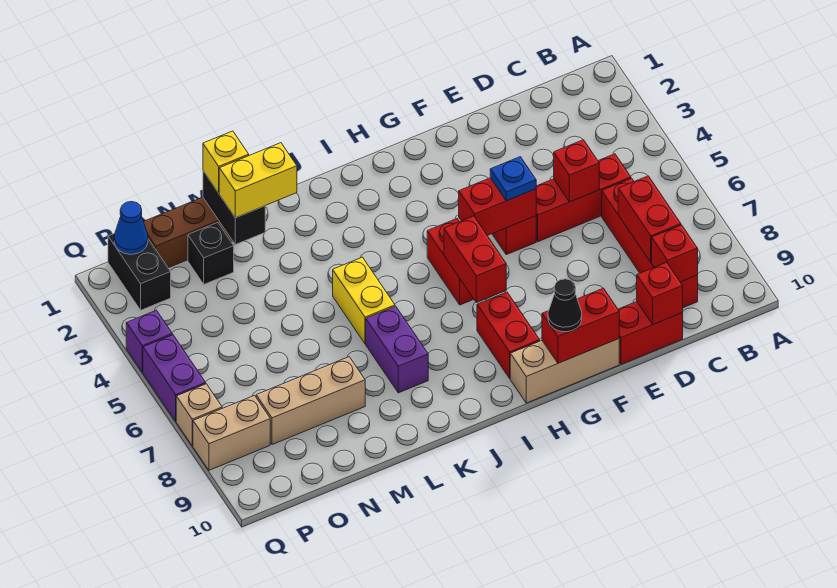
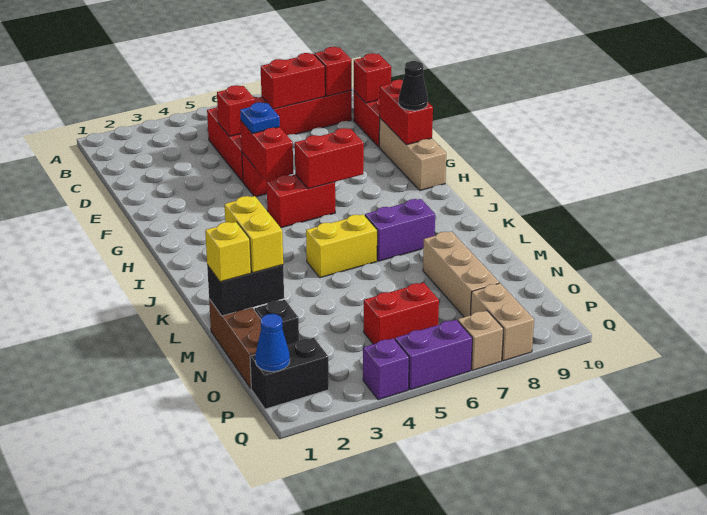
red 1x2 brick [477,292,540,378] -> red 1x2 brick moved to [364,283,439,344]

